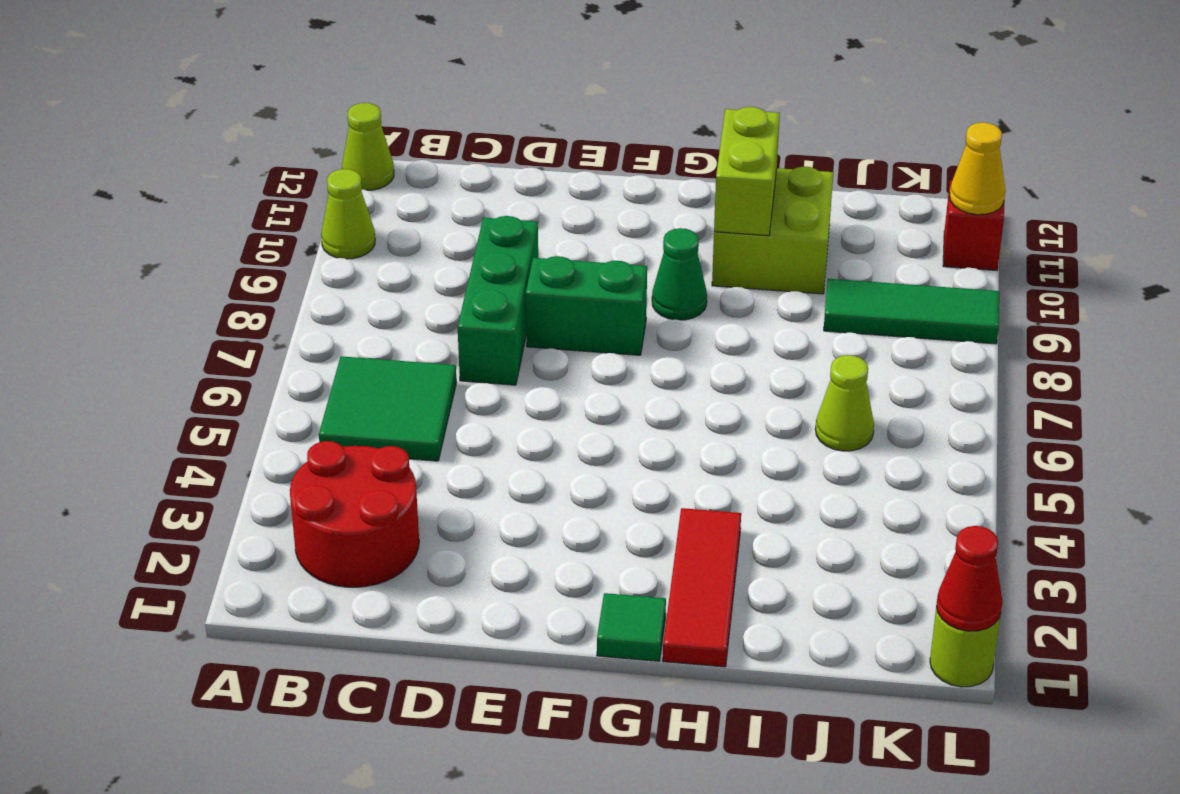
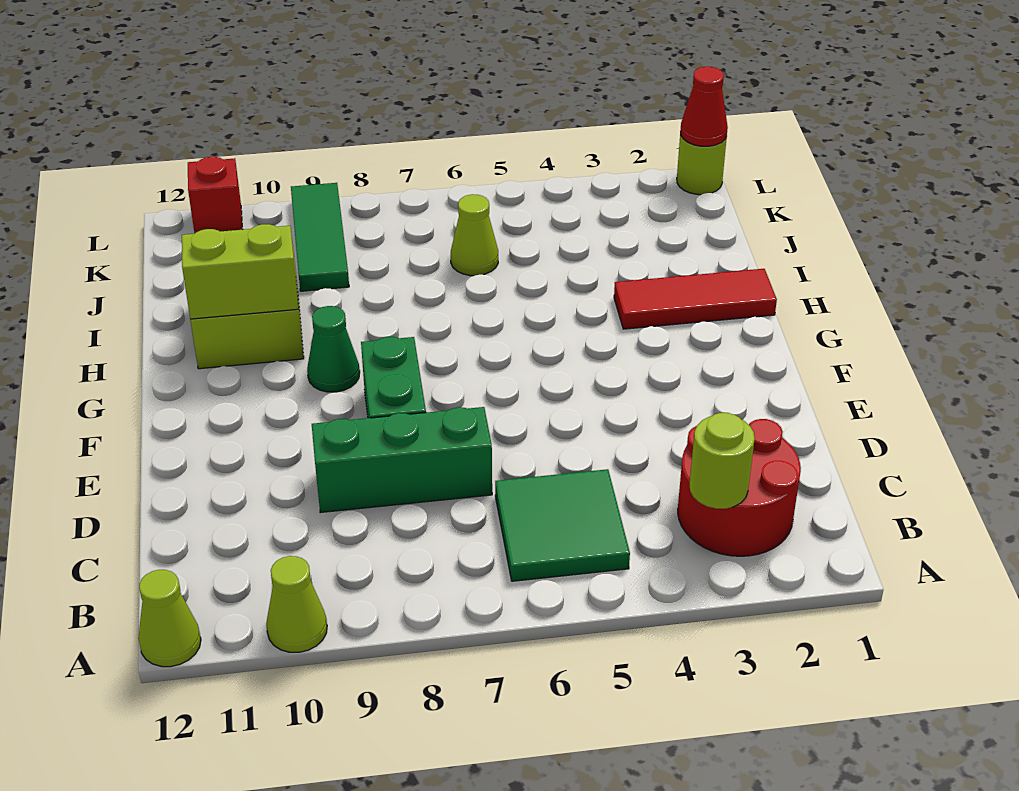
none -> lime 1x1 round brick [690,413,755,509]
green 1x1 tile [597,593,666,661] -> none
yellow 1x1 cone [949,123,1005,215] -> none

